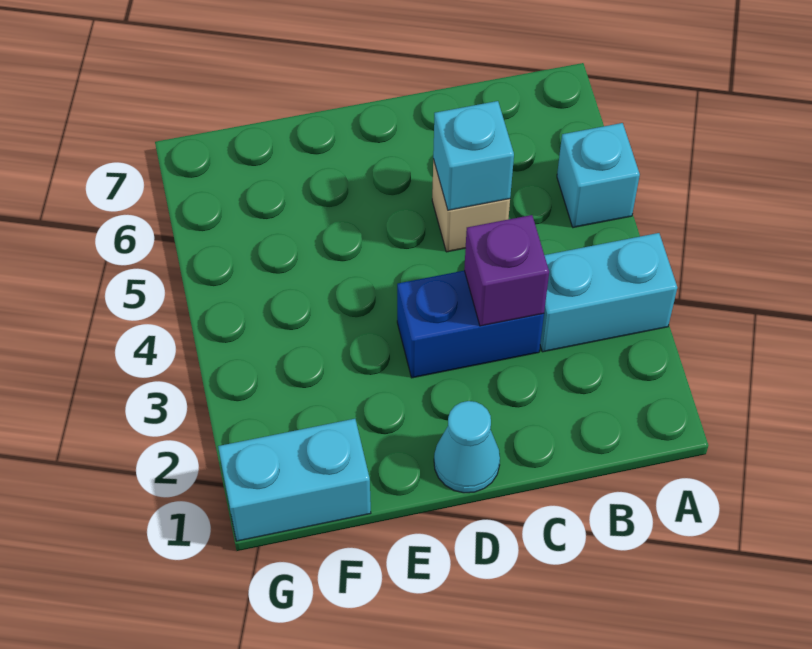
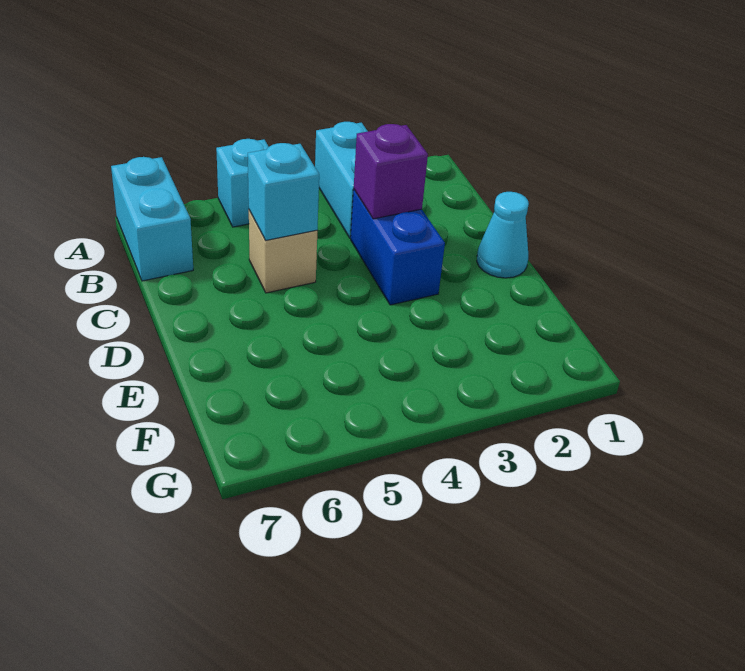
cyan 1x2 brick [218,419,371,541] -> cyan 1x2 brick moved to [111,157,193,281]

